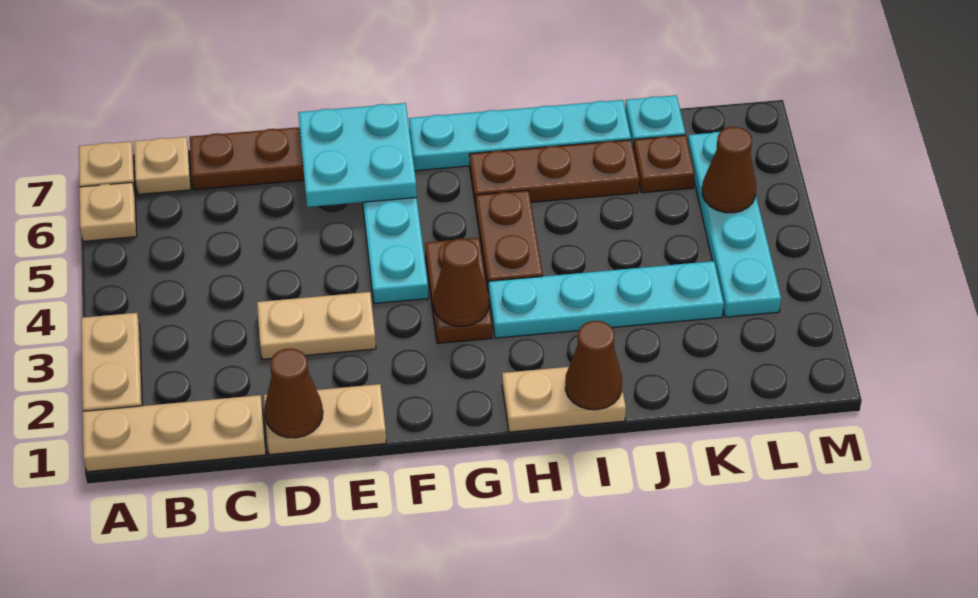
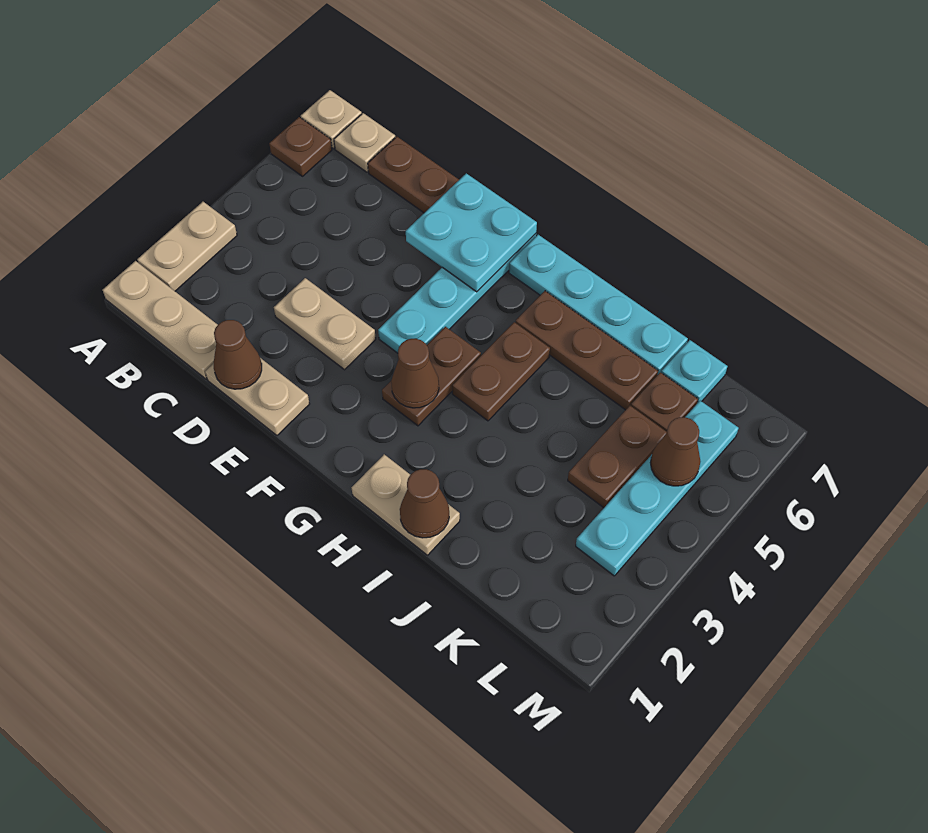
tan 1x1 plate [79,182,137,241] -> brown 1x1 plate [269,117,332,176]
cyan 1x4 plate [489,261,724,338] -> none
none -> brown 1x2 plate [568,406,667,508]

